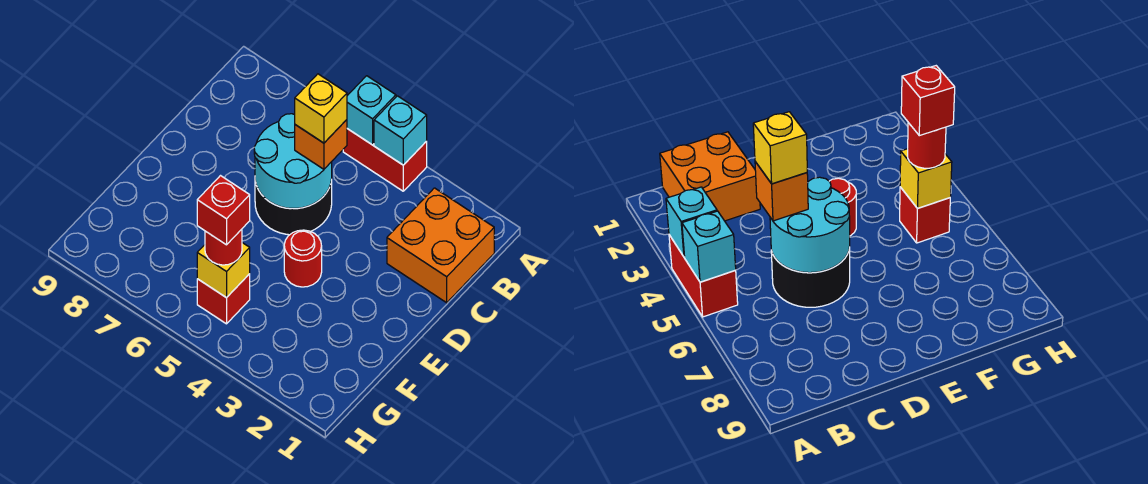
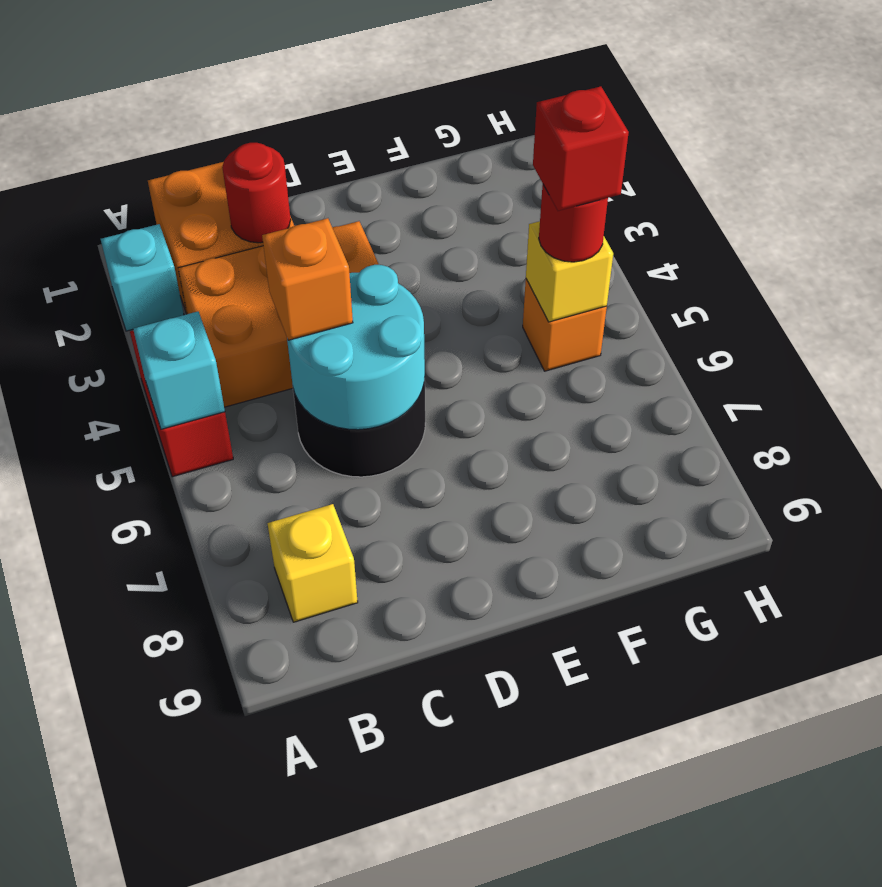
cyan 1x1 brick [374,96,427,165] -> cyan 1x1 brick moved to [101,224,184,331]
none -> orange 2x3 brick [178,221,379,407]
yellow 1x1 brick [295,74,347,143] -> yellow 1x1 brick moved to [267,504,358,622]
red 1x1 round brick [284,230,322,287] -> red 1x1 round brick moved to [222,143,291,243]
red 1x1 brick [197,274,250,324] -> orange 1x1 brick [523,279,607,371]

